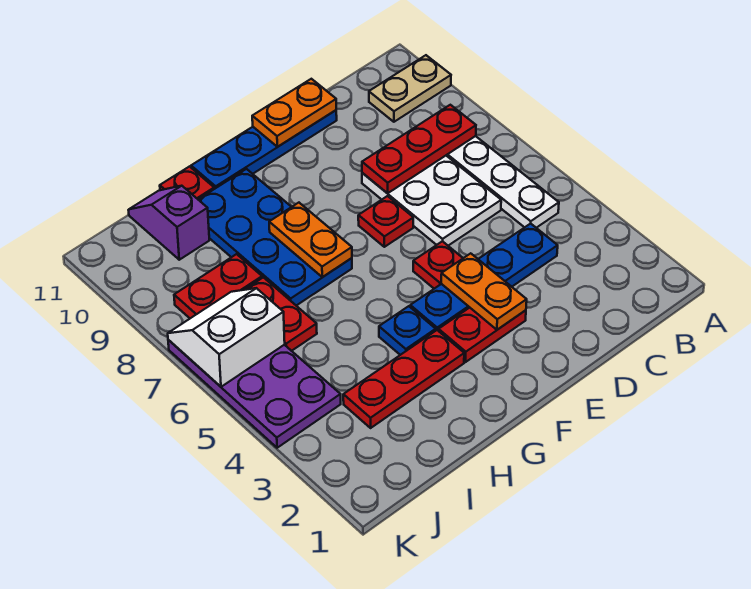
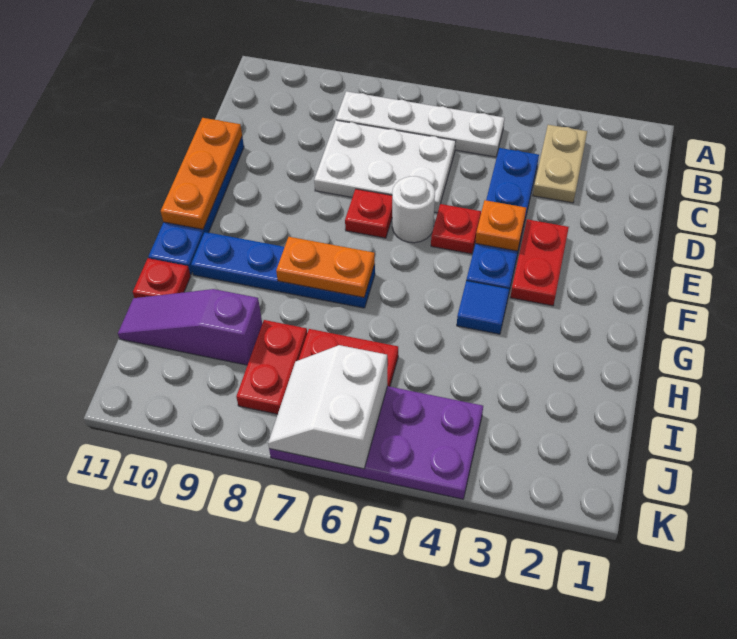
tan 1x2 plate [369,55,451,122] -> tan 1x2 plate moved to [533,125,587,203]
red 1x3 plate [362,105,476,193] -> none
orange 1x2 plate [252,79,336,147] -> orange 1x3 plate [161,118,242,229]
orange 1x2 plate [441,253,527,330] -> orange 1x1 plate [475,200,526,251]
none -> white 1x1 round brick [392,176,435,243]
red 1x3 plate [343,330,464,428] -> none
blue 1x1 plate [379,306,436,355] -> blue 1x1 tile [457,281,509,334]
blue 2x4 plate [198,169,352,306] -> blue 1x4 plate [191,232,375,308]
purple 1x2 slope [129,186,209,260] -> purple 1x3 slope [118,289,262,365]

